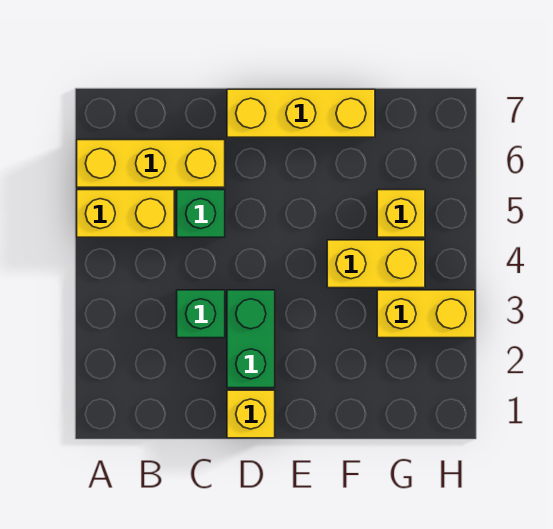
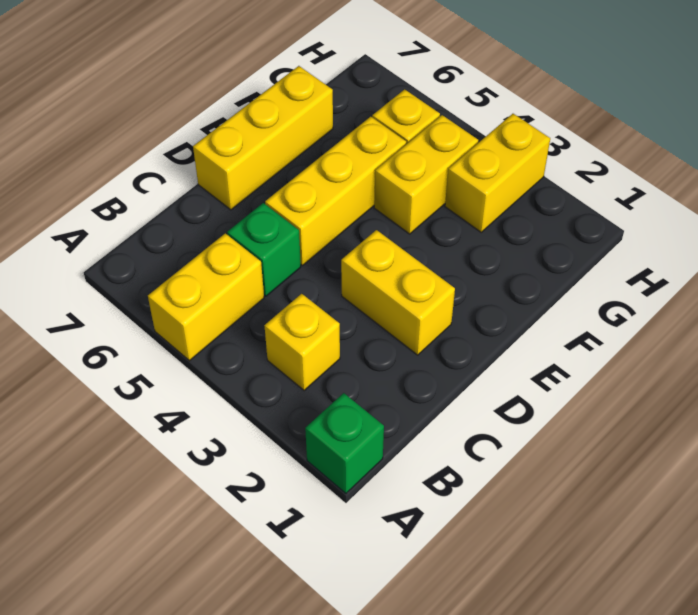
yellow 1x3 brick [77,140,225,187] -> yellow 1x3 brick moved to [265,117,406,266]
green 1x1 brick [177,290,225,338] -> green 1x1 brick moved to [305,393,384,493]
yellow 1x1 brick [227,390,275,438] -> yellow 1x1 brick moved to [264,294,340,391]
green 1x2 brick [227,290,275,388] -> yellow 1x2 brick [341,230,455,355]

